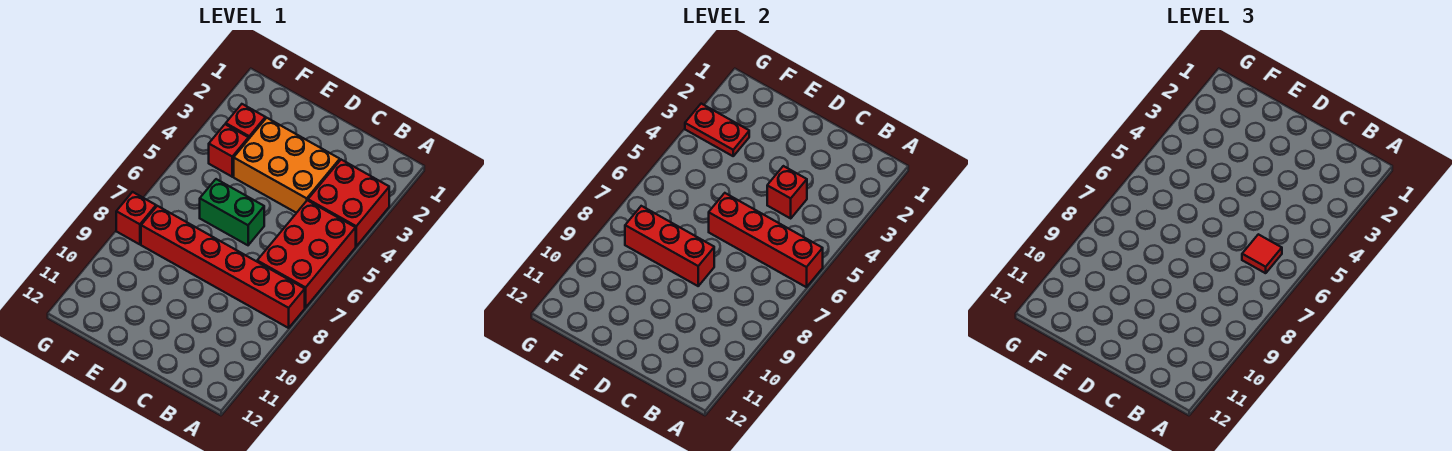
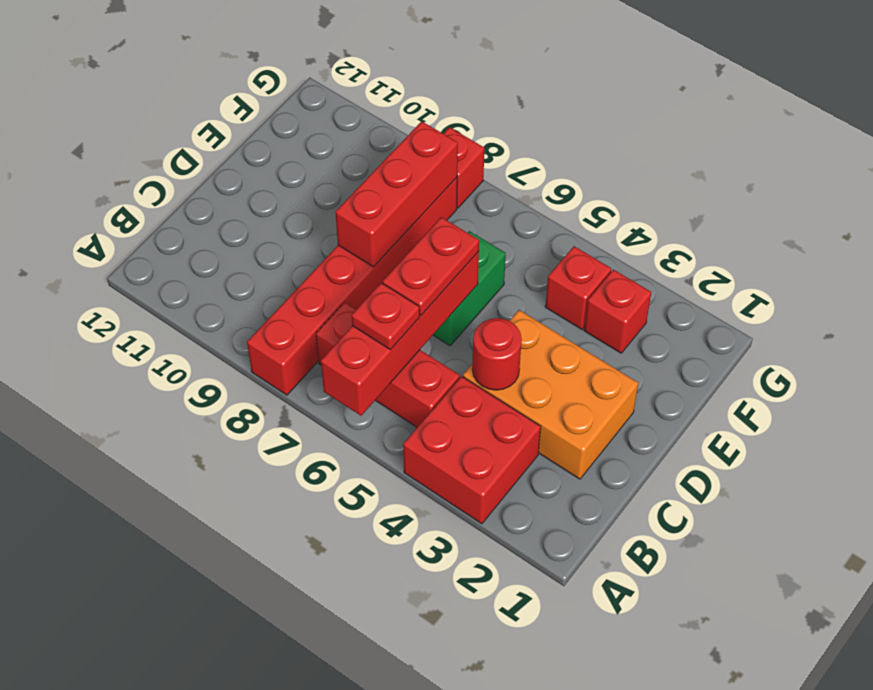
red 2x3 brick [257,200,356,308] -> red 1x3 brick [316,302,460,427]
red 1x1 tile [1242,234,1282,273] -> red 1x1 plate [352,283,420,350]
orange 2x3 brick [234,118,340,213] -> orange 2x3 brick turned to [463,310,638,479]
red 1x1 brick [767,166,807,218] -> red 1x1 round brick [472,318,522,390]
red 1x2 plate [685,104,749,156] -> red 1x2 plate moved to [383,217,479,315]

